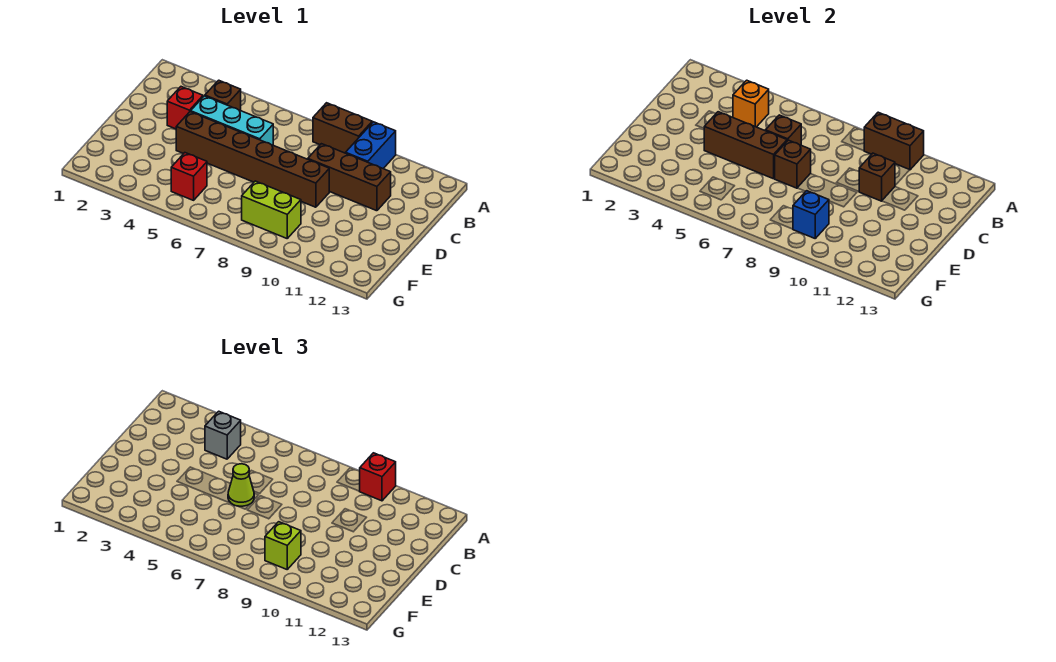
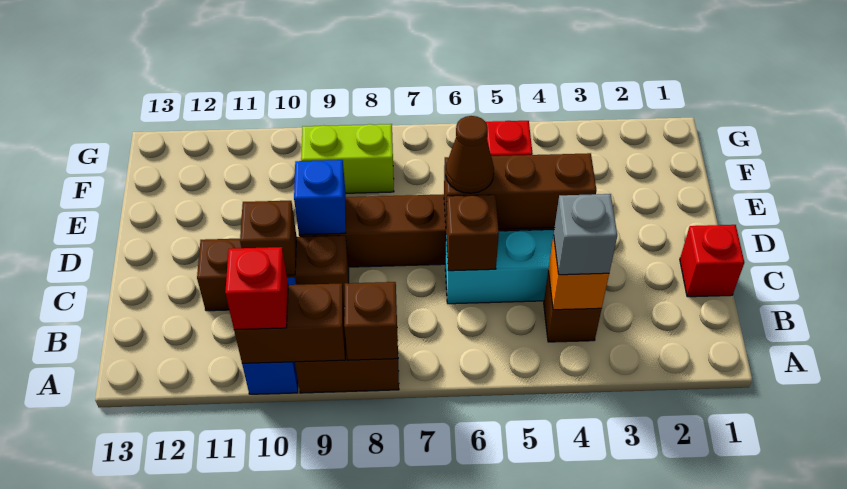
red 1x1 brick [167,87,203,129] -> red 1x1 brick moved to [680,225,744,297]
lime 1x1 cone [228,464,254,506] -> brown 1x1 cone [446,116,494,193]
brown 1x1 brick [775,140,811,188] -> brown 1x1 brick moved to [344,282,398,360]
blue 1x1 brick [793,191,829,238] -> blue 1x1 brick moved to [294,160,346,235]
lime 1x1 brick [265,522,301,569] -> none

